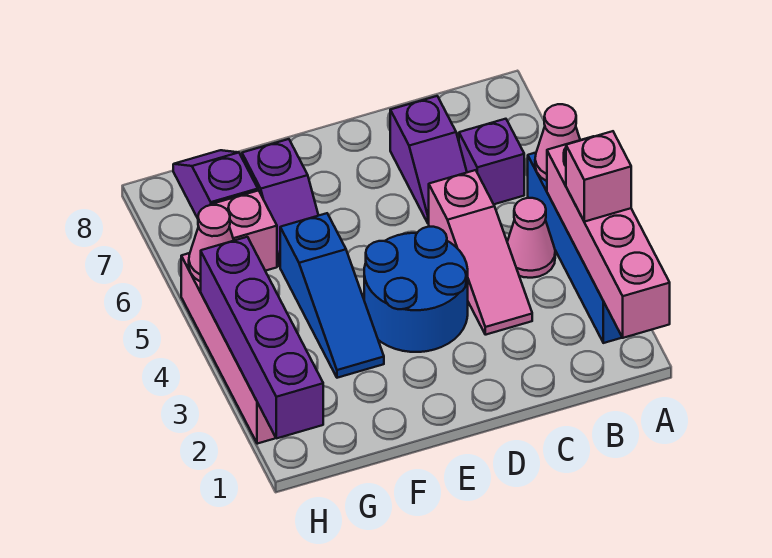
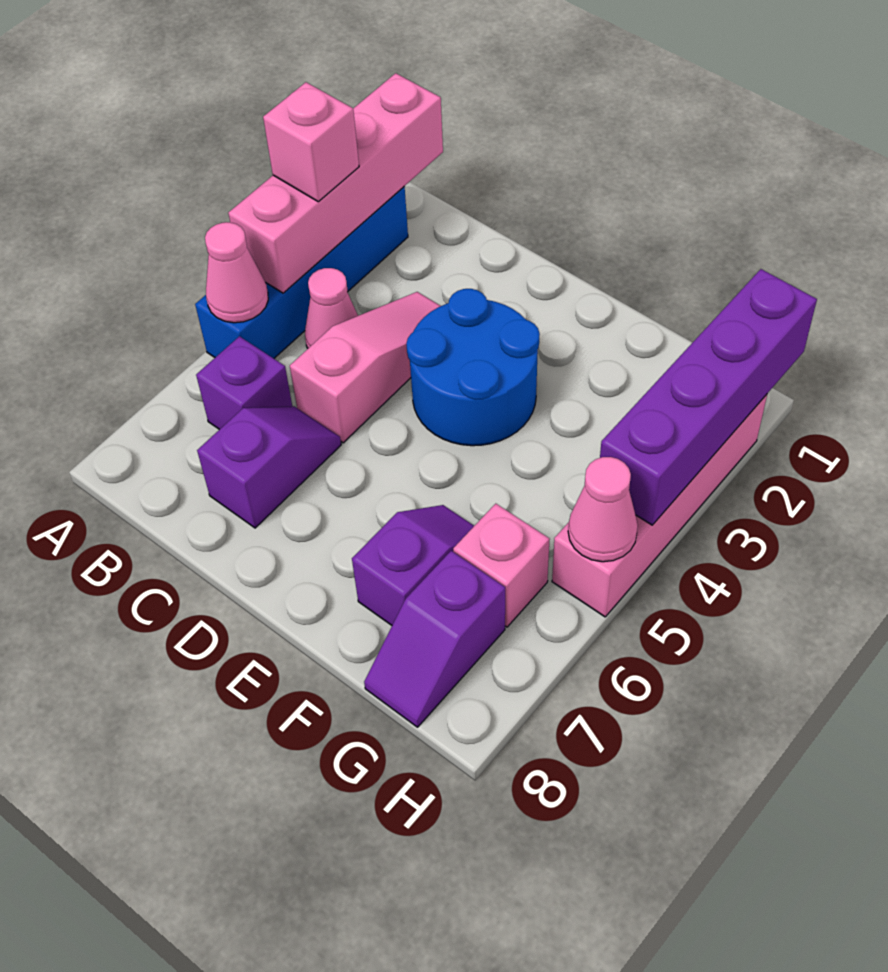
blue 1x3 slope [280,213,384,378] -> none

